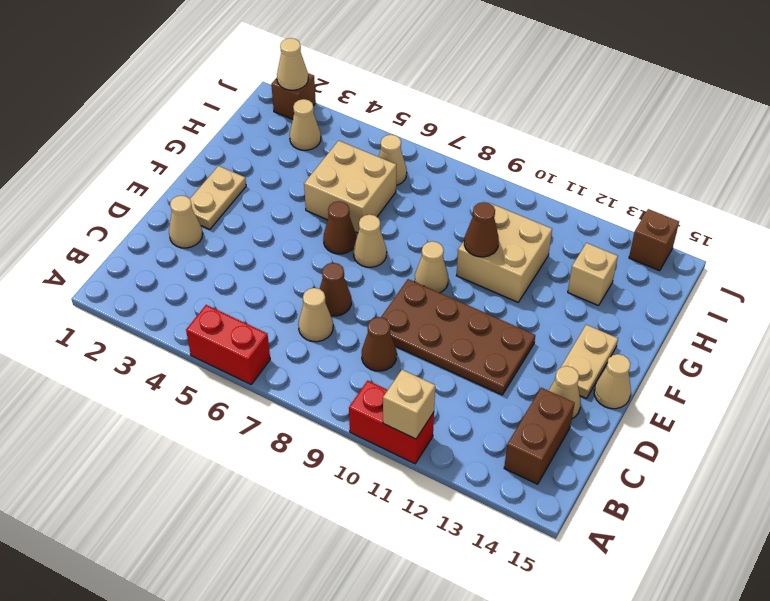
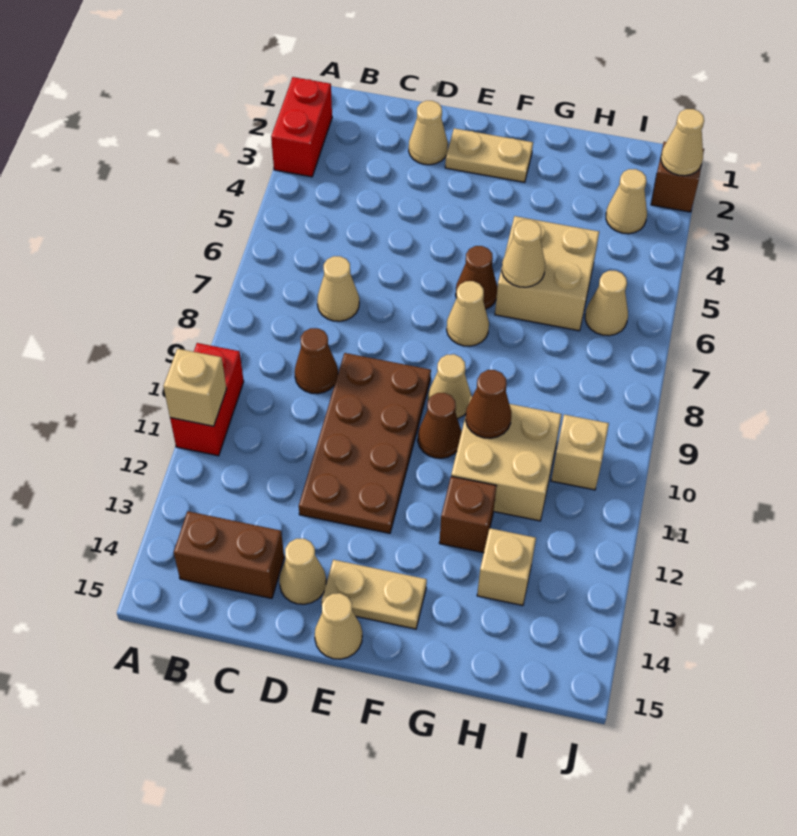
red 1x2 brick [186,305,270,384] -> red 1x2 brick moved to [271,77,332,177]
brown 1x1 cone [320,263,351,316] -> brown 1x1 cone moved to [418,393,462,458]
none -> tan 1x1 cone [502,220,545,287]
none -> tan 1x1 brick [551,415,609,490]
brown 1x1 brick [629,209,679,271] -> brown 1x1 brick moved to [439,476,496,553]

